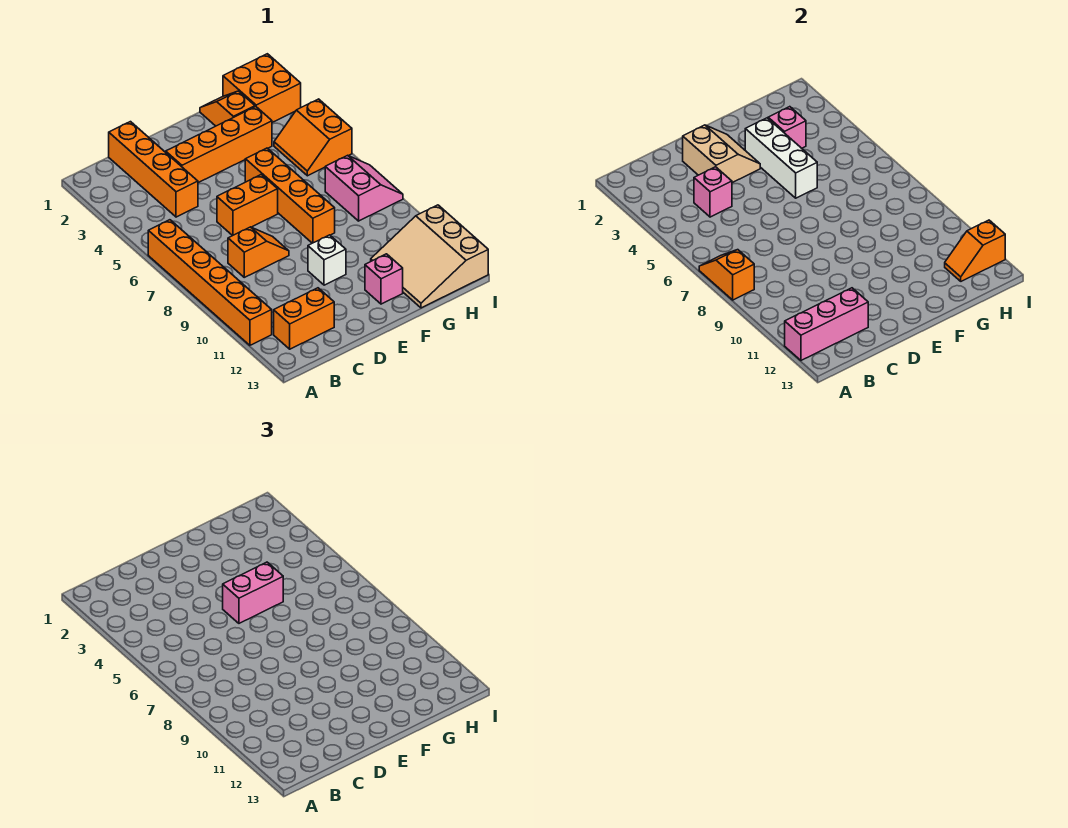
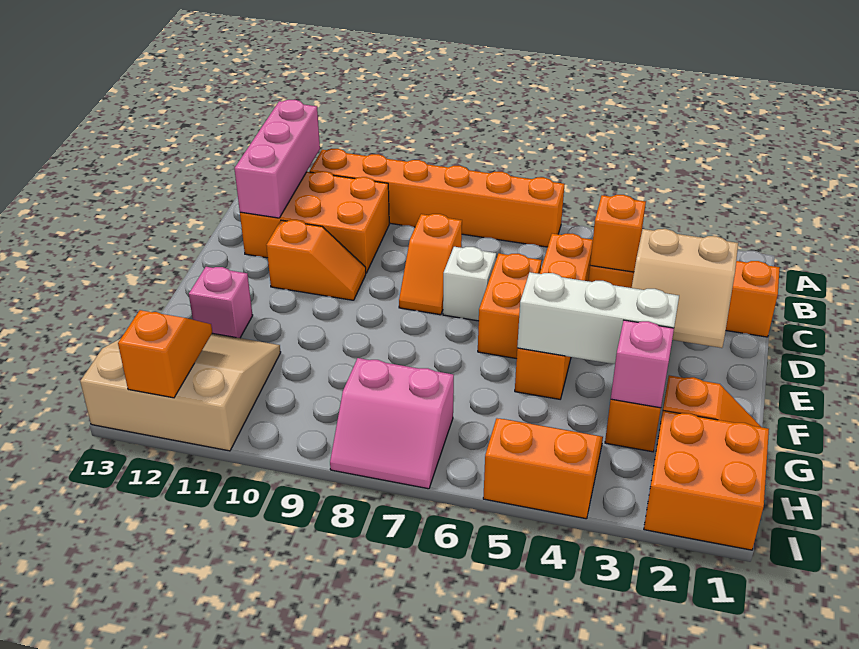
orange 1x2 slope [699,250,754,300] -> orange 1x2 slope moved to [266,220,366,300]
orange 1x2 brick [274,288,334,349] -> orange 2x3 brick [240,171,389,273]
pink 1x1 brick [694,167,732,217] -> orange 1x1 brick [590,195,646,272]
pink 1x2 brick [223,562,283,623] -> none
white 1x1 brick [308,235,346,285] -> white 1x1 brick moved to [443,247,496,321]
orange 1x4 brick [245,148,335,243] -> orange 1x4 brick turned to [515,234,593,399]

